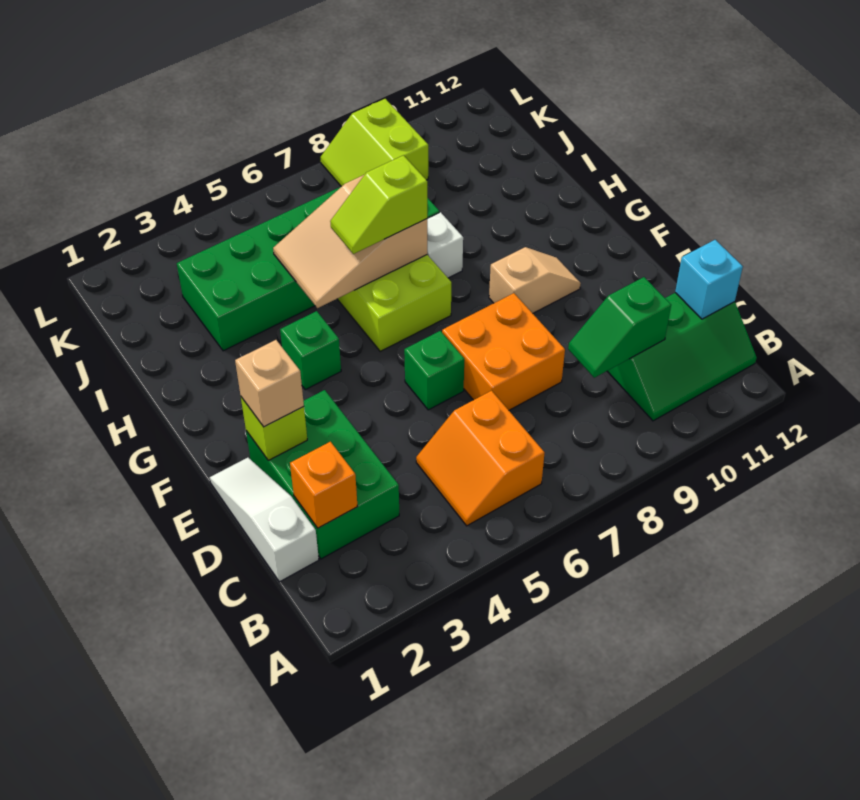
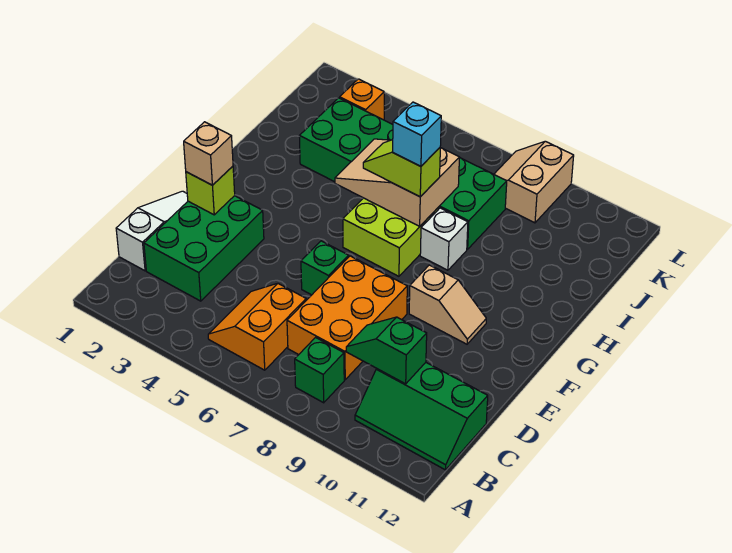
orange 1x1 brick [290,442,358,528] -> orange 1x1 brick moved to [340,79,384,120]
cyan 1x1 brick [675,240,743,319] -> cyan 1x1 brick moved to [393,102,441,166]
orange 2x2 brick [442,293,565,410] -> orange 2x3 brick [287,256,407,380]
green 1x1 brick [280,311,341,390] -> green 1x1 brick moved to [295,337,344,403]
lime 2x2 slope [321,99,428,186] -> tan 2x2 slope [494,141,574,223]

